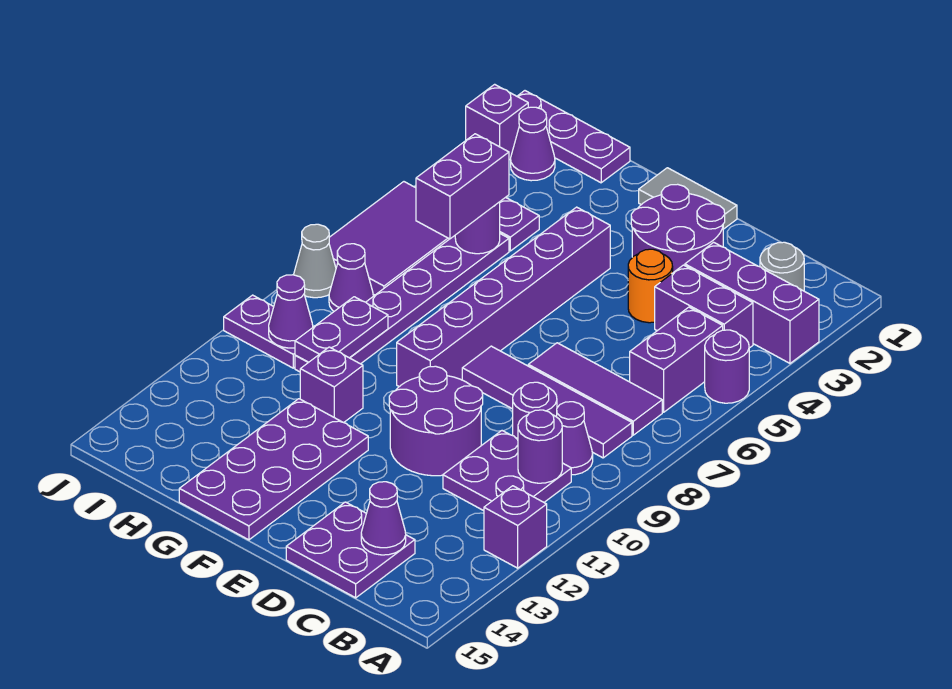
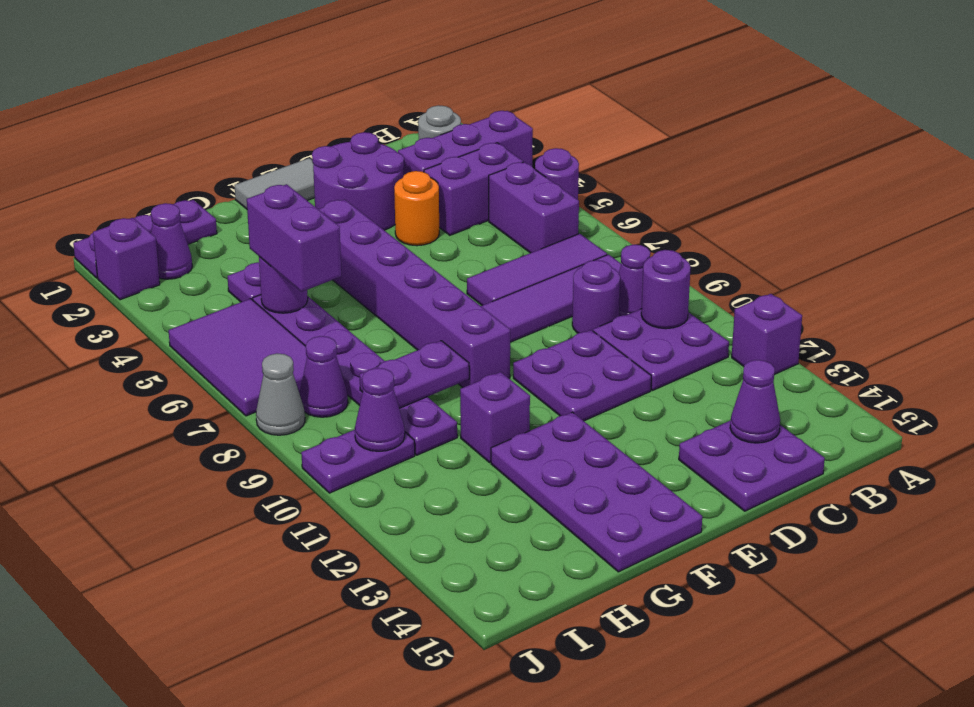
purple 2x2 round brick [389,366,483,476] -> purple 2x2 plate [513,330,651,421]
purple 1x2 plate [295,297,388,362] -> purple 1x2 plate turned to [359,341,469,408]

